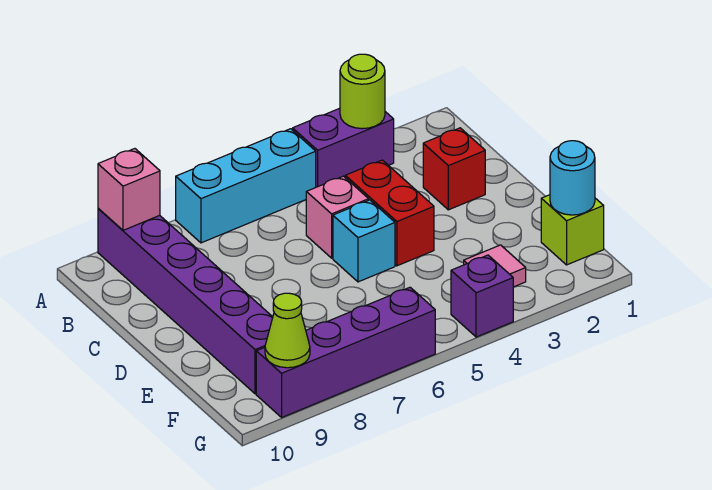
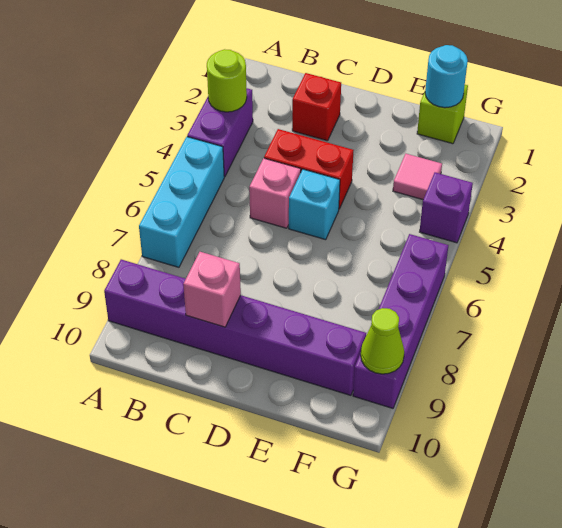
pink 1x1 brick [98,149,160,230] -> pink 1x1 brick moved to [183,252,241,327]

